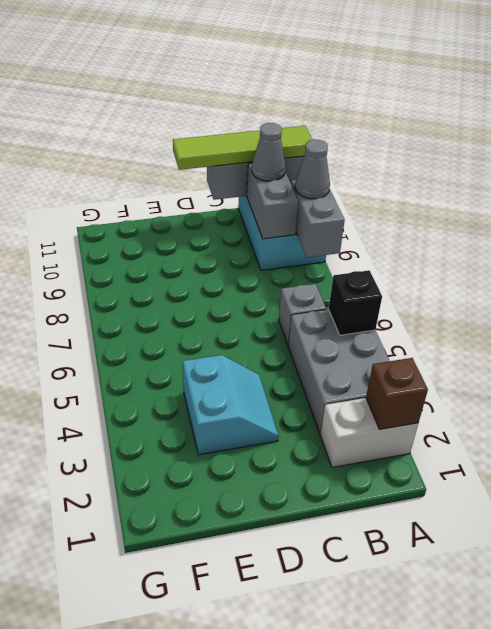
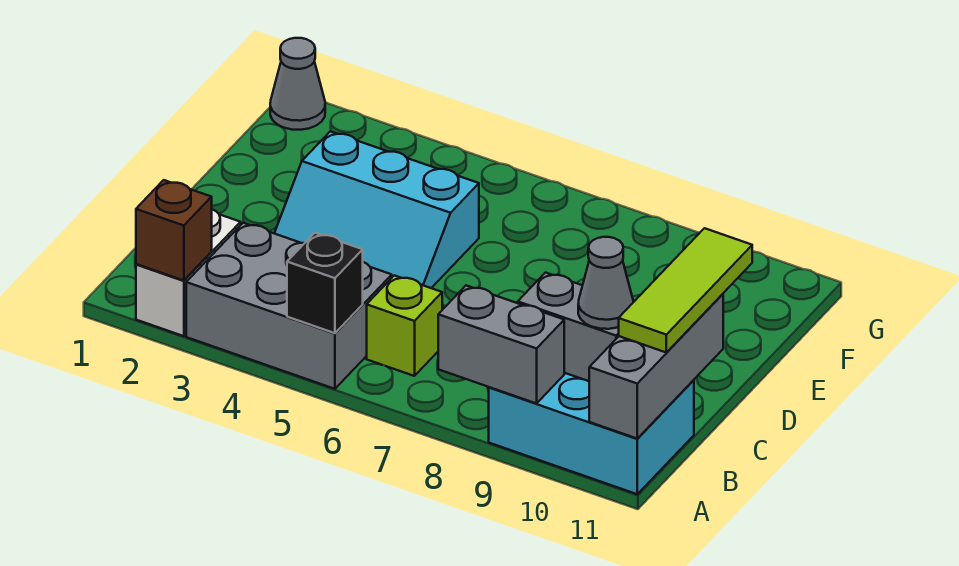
grey 1x1 cone [295,139,330,199] -> grey 1x1 cone moved to [270,38,325,130]
lime 1x4 tile [173,126,312,170] -> lime 1x3 tile [619,228,752,352]
grey 1x1 brick [279,284,326,344] -> lime 1x1 brick [367,275,442,376]
cyan 2x2 slope [183,355,279,455] -> cyan 2x3 slope [274,131,479,288]

